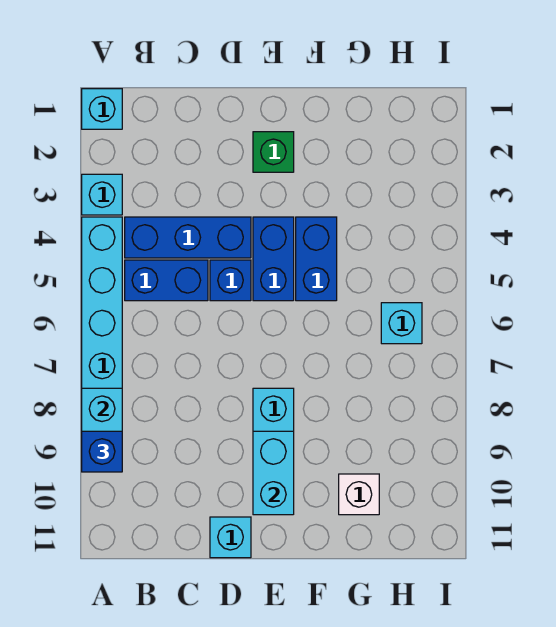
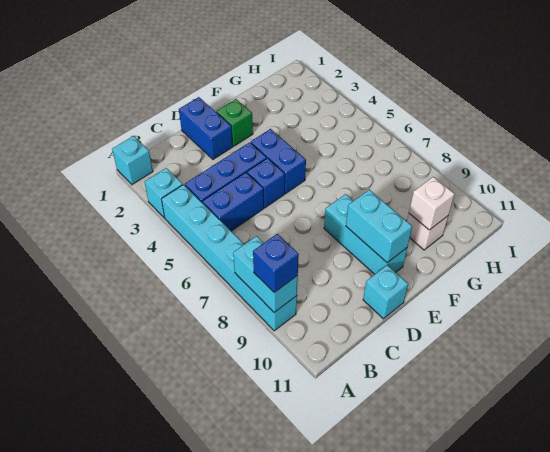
blue 1x2 brick [296,217,337,301] -> blue 1x2 brick moved to [179,97,233,159]
none -> white 1x1 brick [409,177,454,230]
cyan 1x1 brick [381,303,422,344] -> none

